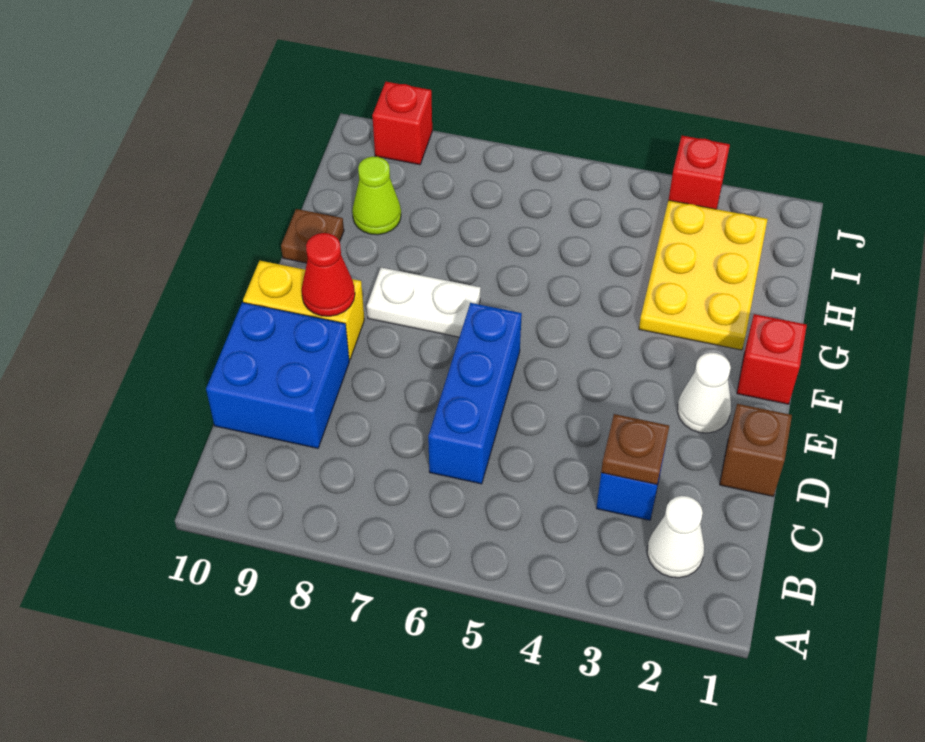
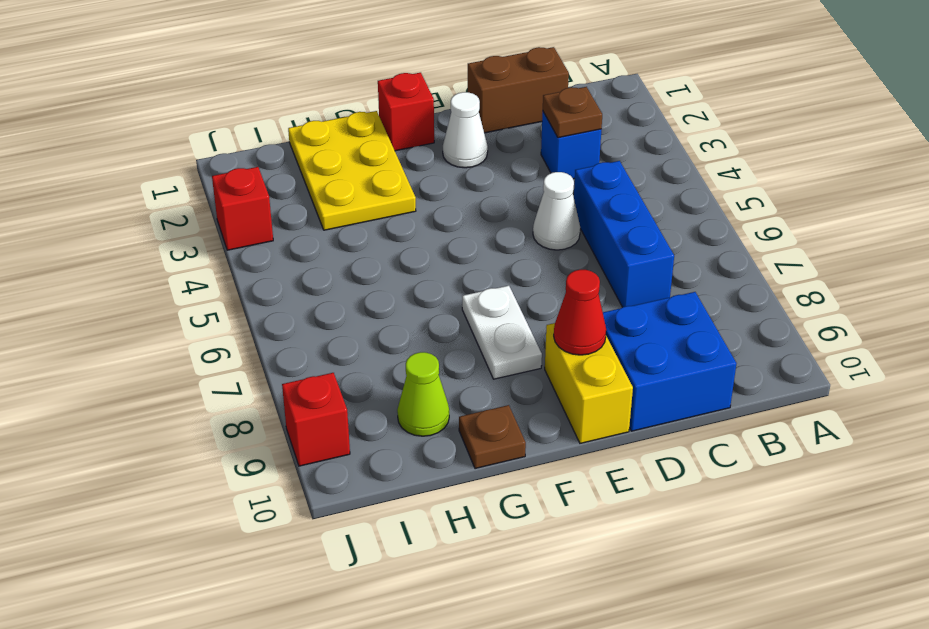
white 1x1 cone [647,496,704,578] -> white 1x1 cone moved to [533,172,580,250]
blue 1x3 brick [428,303,522,484] -> blue 1x3 brick turned to [574,161,674,307]
brown 1x1 brick [720,404,792,496] -> brown 1x2 brick [468,47,569,133]
yellow 2x3 plate [639,200,768,350] -> yellow 2x3 plate turned to [288,111,416,230]

